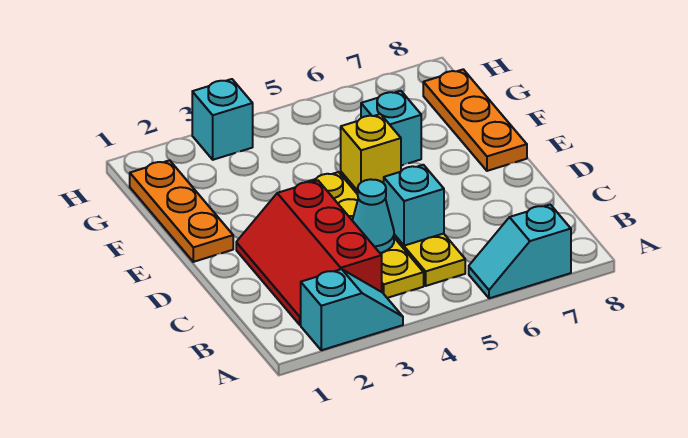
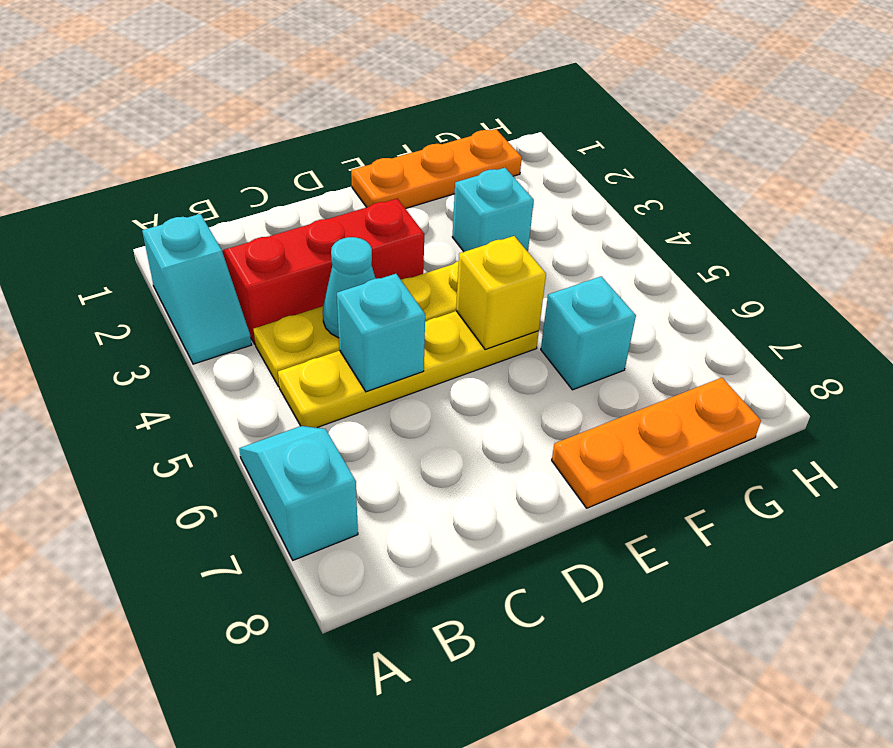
cyan 1x1 brick [192,79,253,160] -> cyan 1x1 brick moved to [452,168,534,252]

